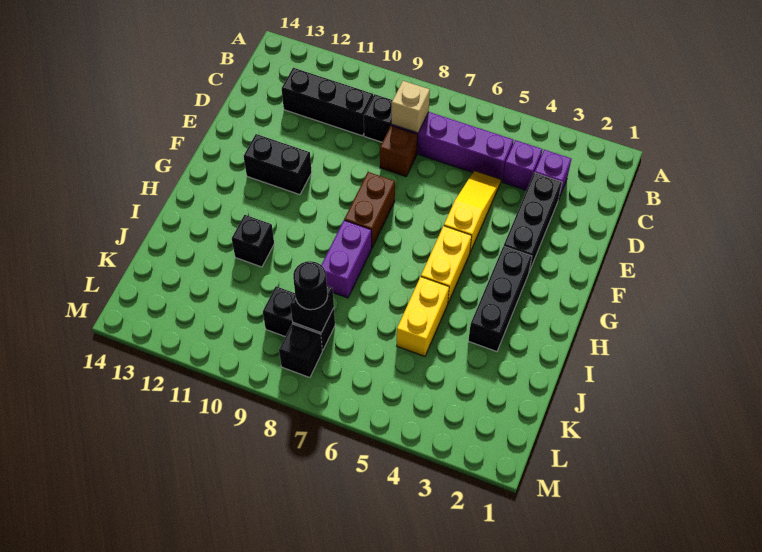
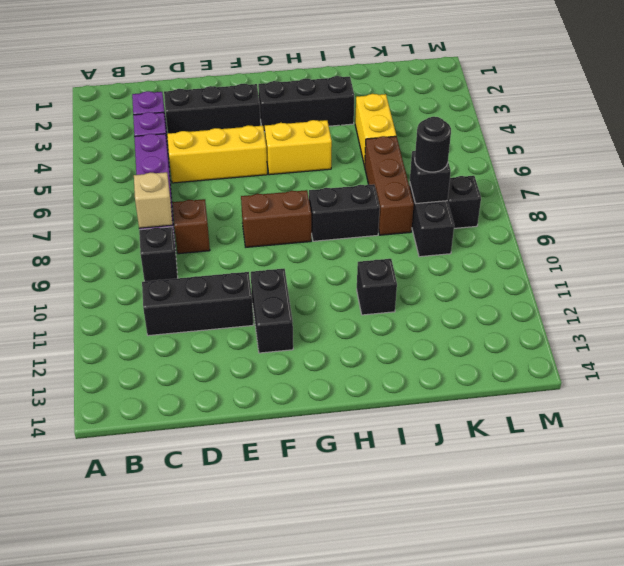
black 1x3 brick [282,68,373,136] -> black 1x3 brick turned to [142,272,253,336]
yellow 1x3 slope [444,171,501,252] -> yellow 1x3 brick [167,125,267,183]
purple 1x2 brick [322,220,372,298] -> black 1x2 brick [309,184,380,241]
yellow 1x2 brick [397,277,449,356] -> yellow 1x2 brick turned to [355,94,396,166]
none -> brown 1x3 brick [365,136,414,235]

